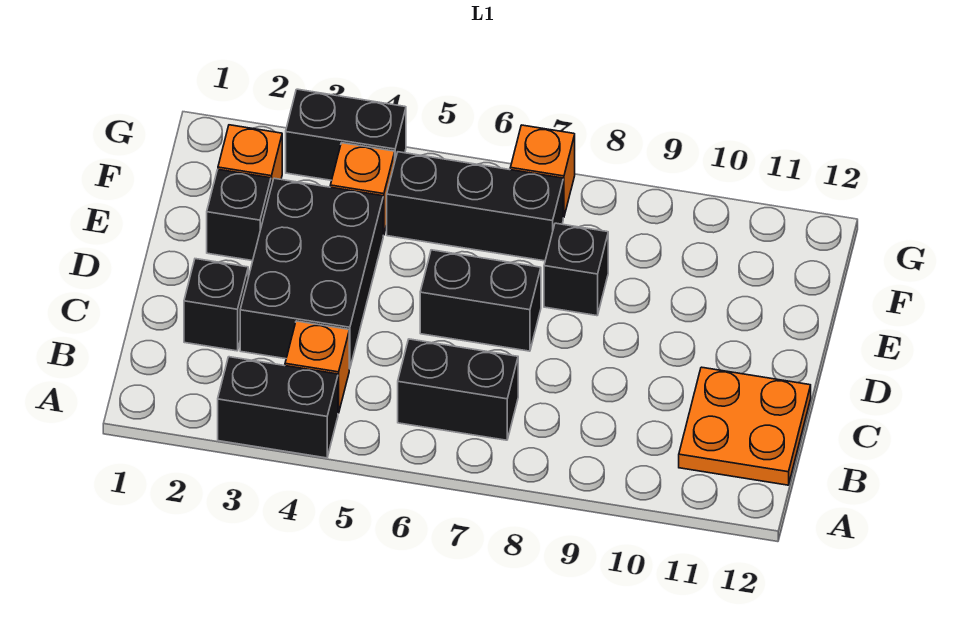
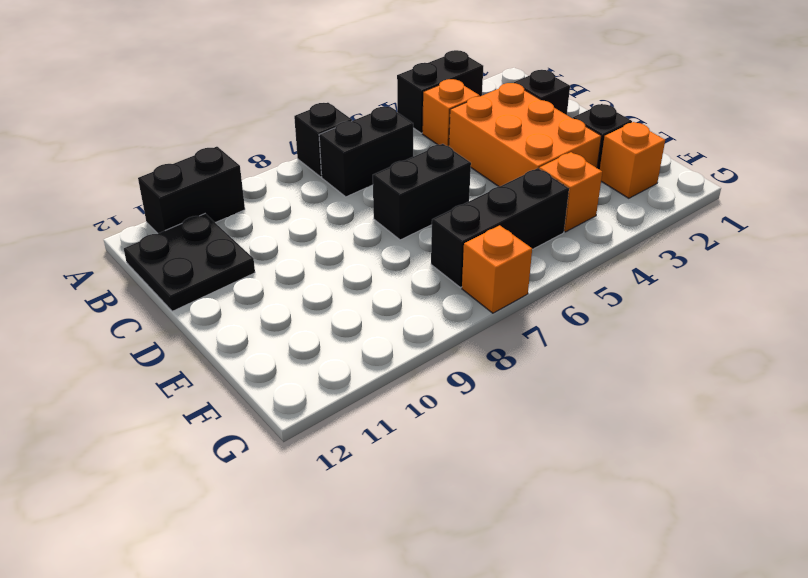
orange 2x2 plate [679,367,811,485] -> black 2x2 plate [124,214,255,311]
black 2x3 brick [240,178,383,369] -> orange 2x3 brick [449,83,601,187]
black 1x1 brick [544,223,608,316] -> black 1x1 brick moved to [294,103,352,177]
black 1x2 brick [286,89,406,180] -> black 1x2 brick moved to [138,147,245,233]

